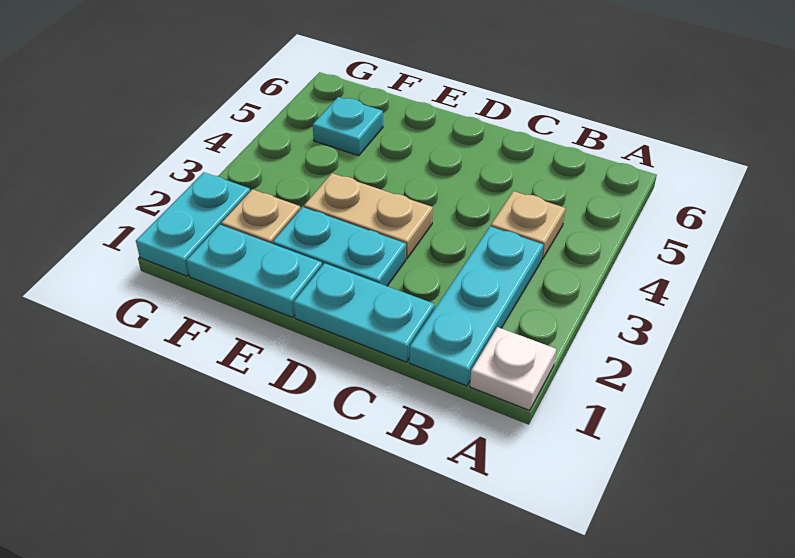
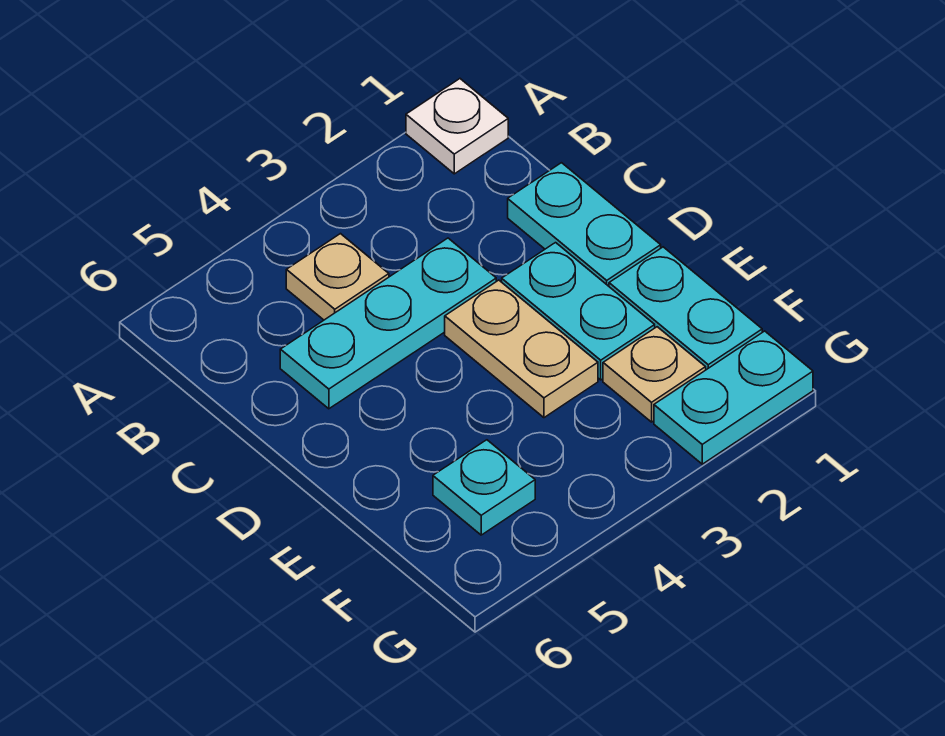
cyan 1x3 plate [409,226,543,386] -> cyan 1x3 plate moved to [280,238,496,409]

